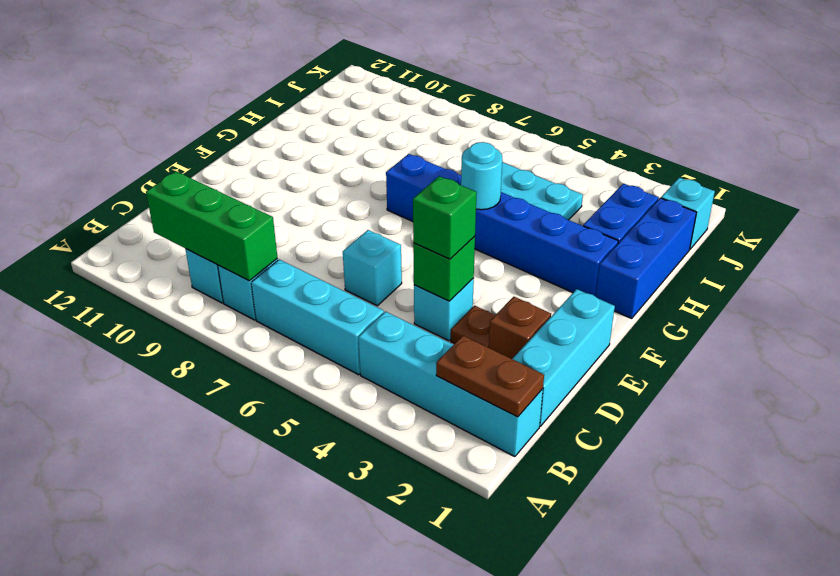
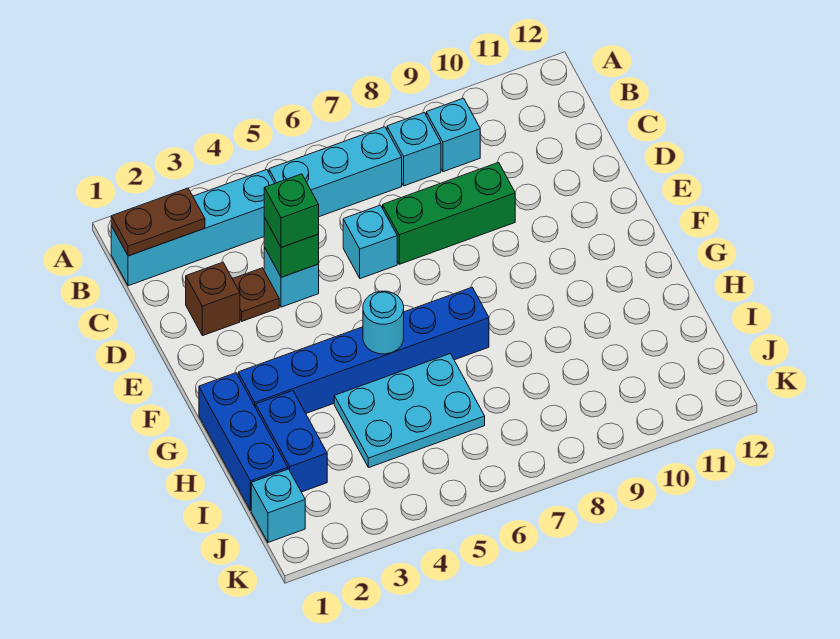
green 1x3 brick [146,171,277,281] -> green 1x3 brick moved to [383,163,515,264]
cyan 1x3 brick [513,289,615,426] -> none

